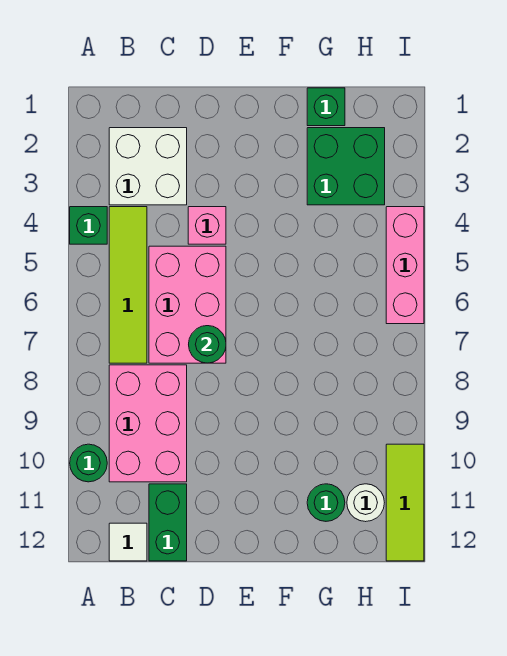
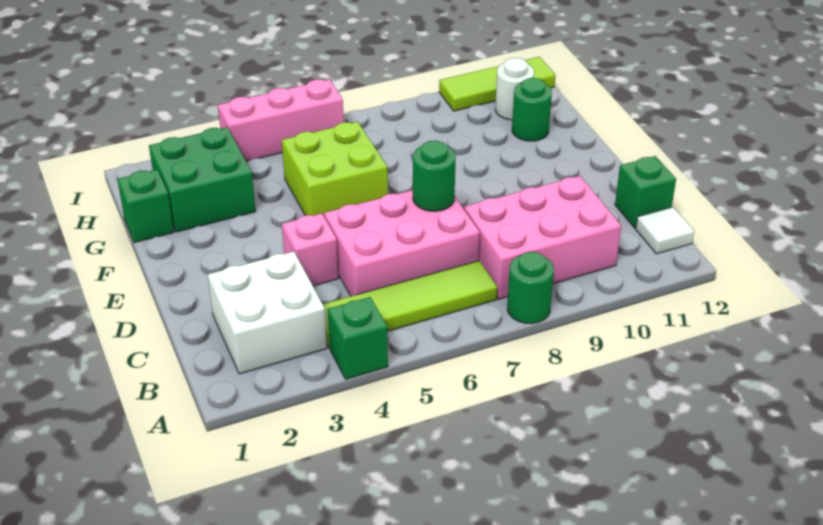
green 1x1 round brick [70,444,107,482] -> green 1x1 round brick moved to [507,252,554,324]
green 1x2 brick [149,484,187,561] -> green 1x1 brick [615,156,676,228]
none -> lime 2x2 brick [282,122,388,216]

